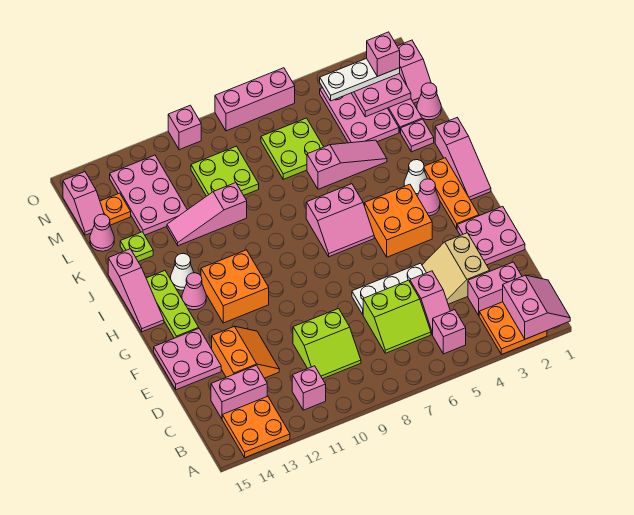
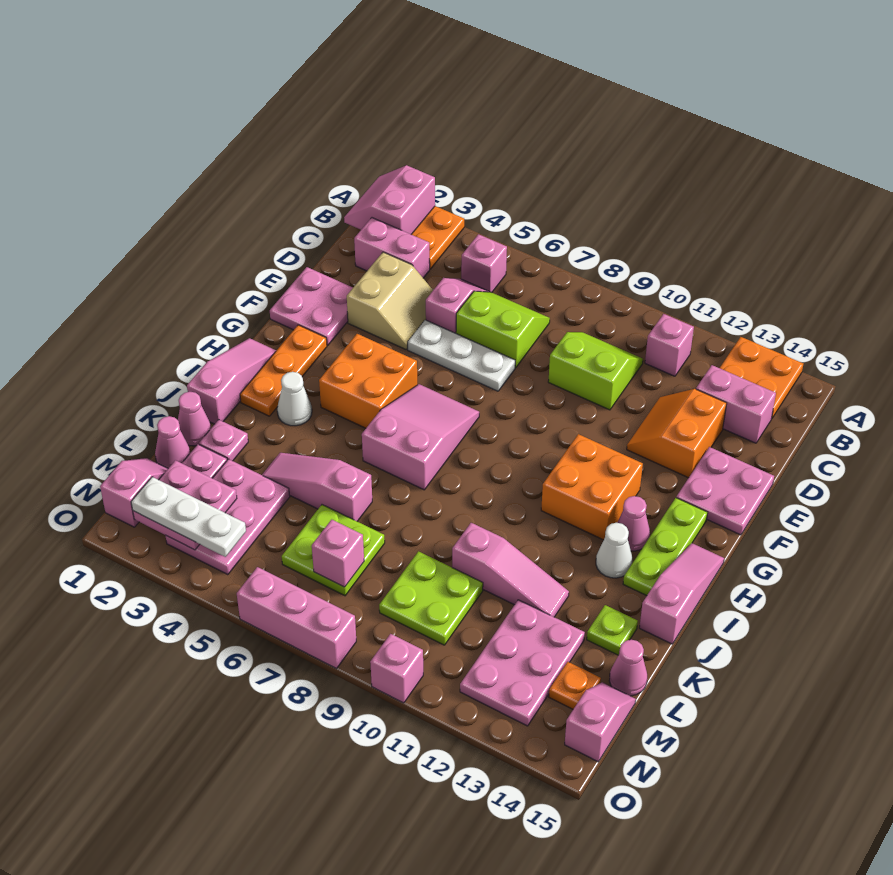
pink 1x1 cone [417,179,440,216] -> pink 1x1 cone moved to [178,392,211,446]
pink 2x2 slope [306,184,374,257] -> pink 2x3 slope [362,384,479,490]
pink 1x1 brick [367,32,400,77] -> pink 1x1 brick moved to [312,520,364,587]

